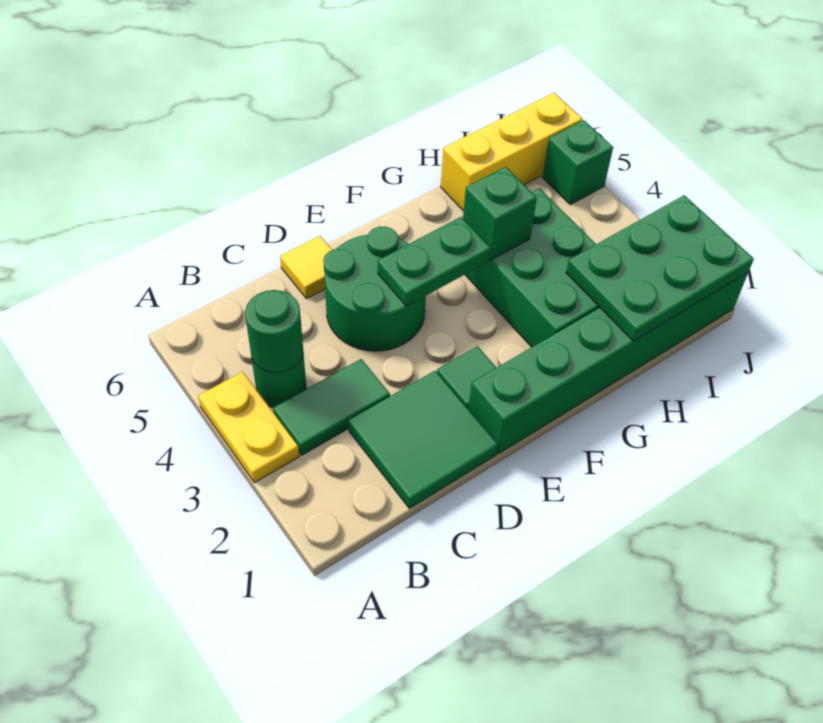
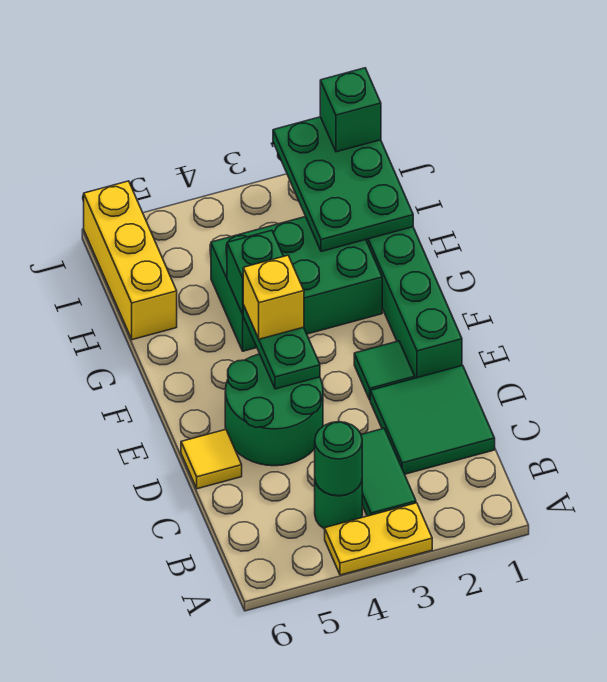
none -> yellow 1x1 brick [243,255,304,339]
green 1x1 brick [542,120,613,205] -> green 1x1 brick moved to [320,68,381,152]

